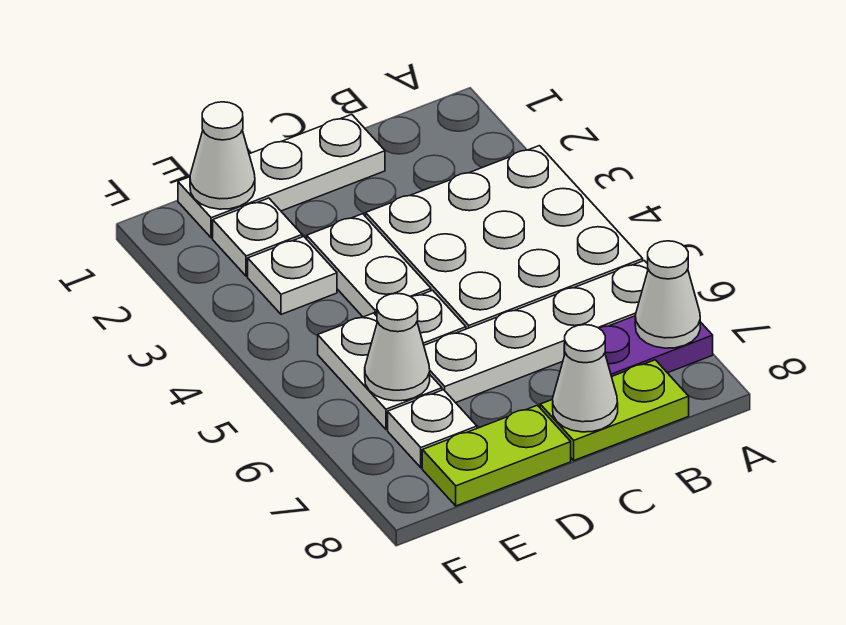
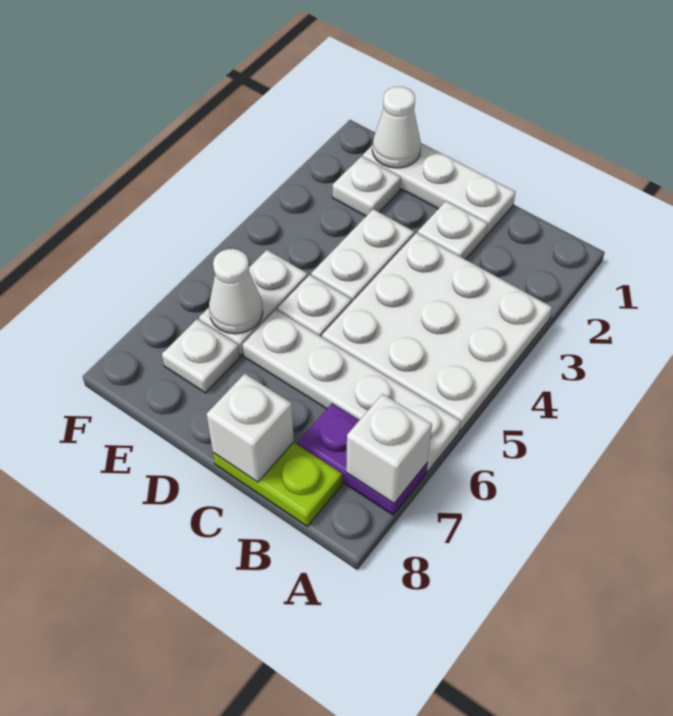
white 1x1 cone [635,241,700,348] -> white 1x1 brick [346,394,432,503]
white 1x1 cone [553,325,618,432] -> white 1x1 brick [207,374,294,482]
lime 1x2 plate [422,405,571,506] -> none
white 1x1 plate [248,236,337,314] -> white 1x1 plate moved to [418,201,488,260]

